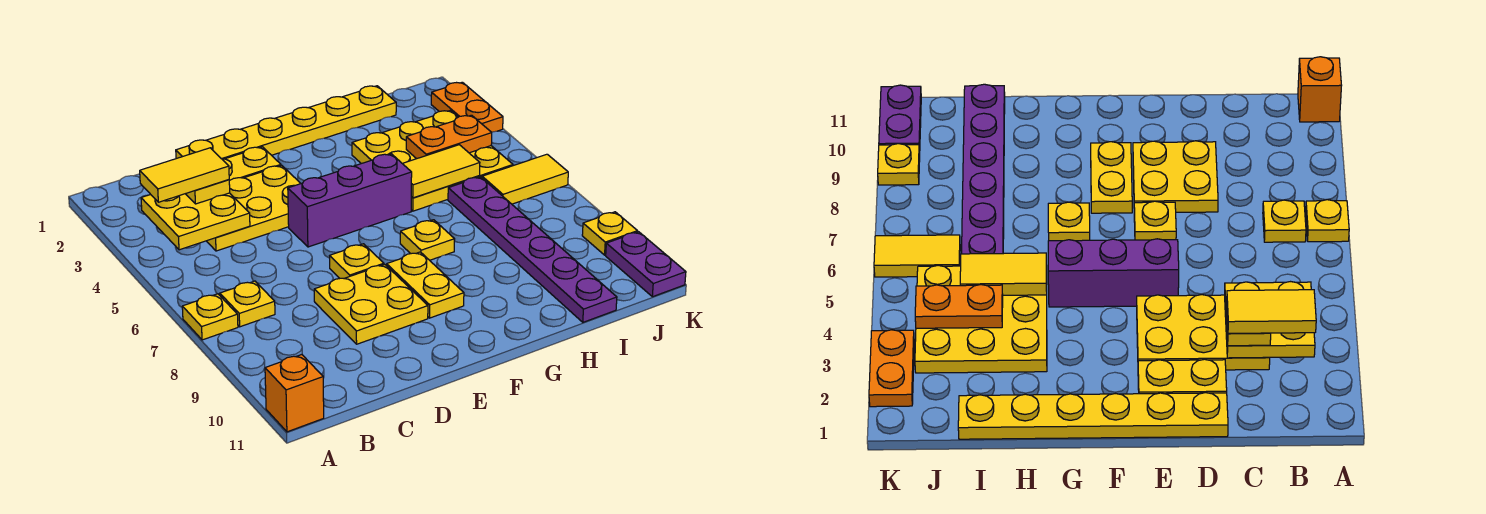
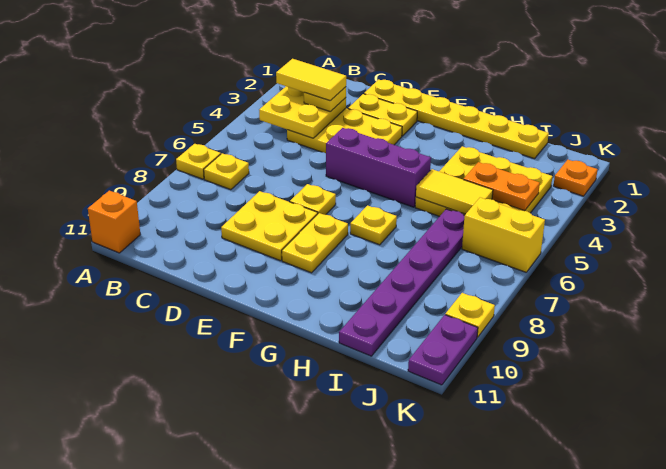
yellow 1x2 tile [482,154,568,204] -> yellow 1x2 brick [462,197,545,272]
orange 1x2 plate [431,82,503,132] -> orange 1x1 plate [553,160,598,196]

